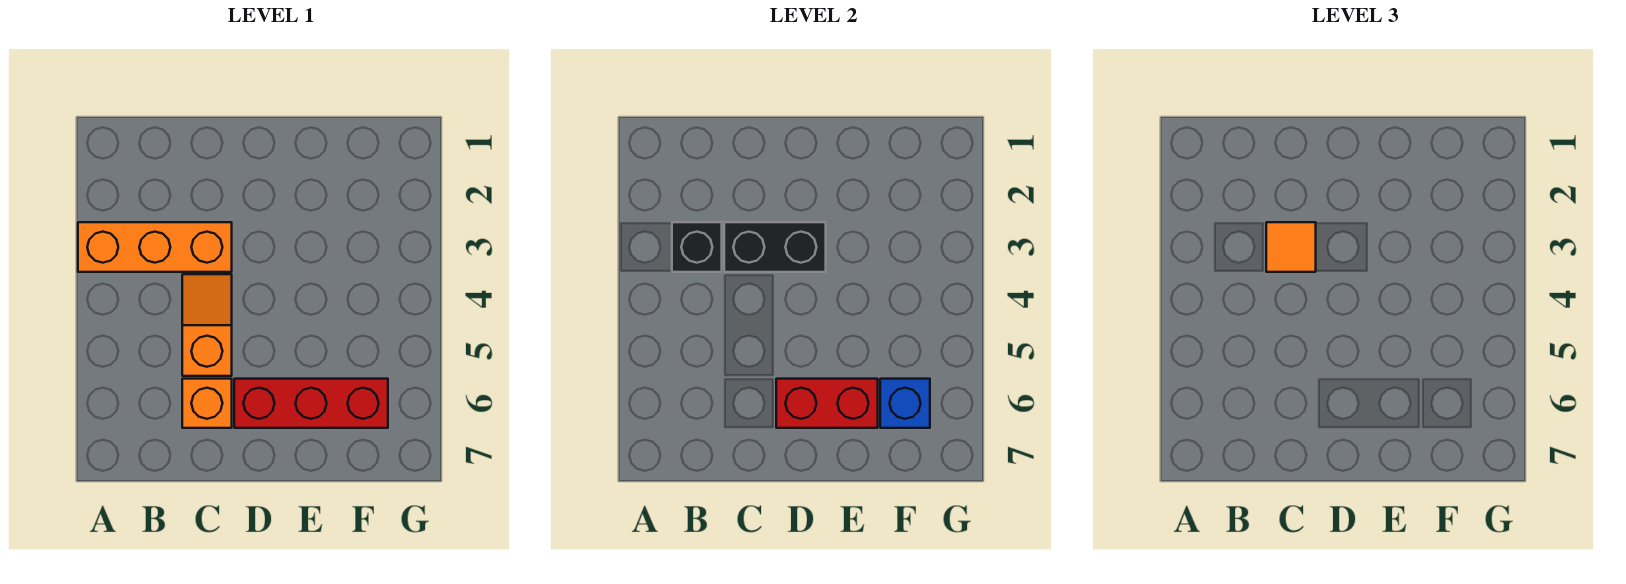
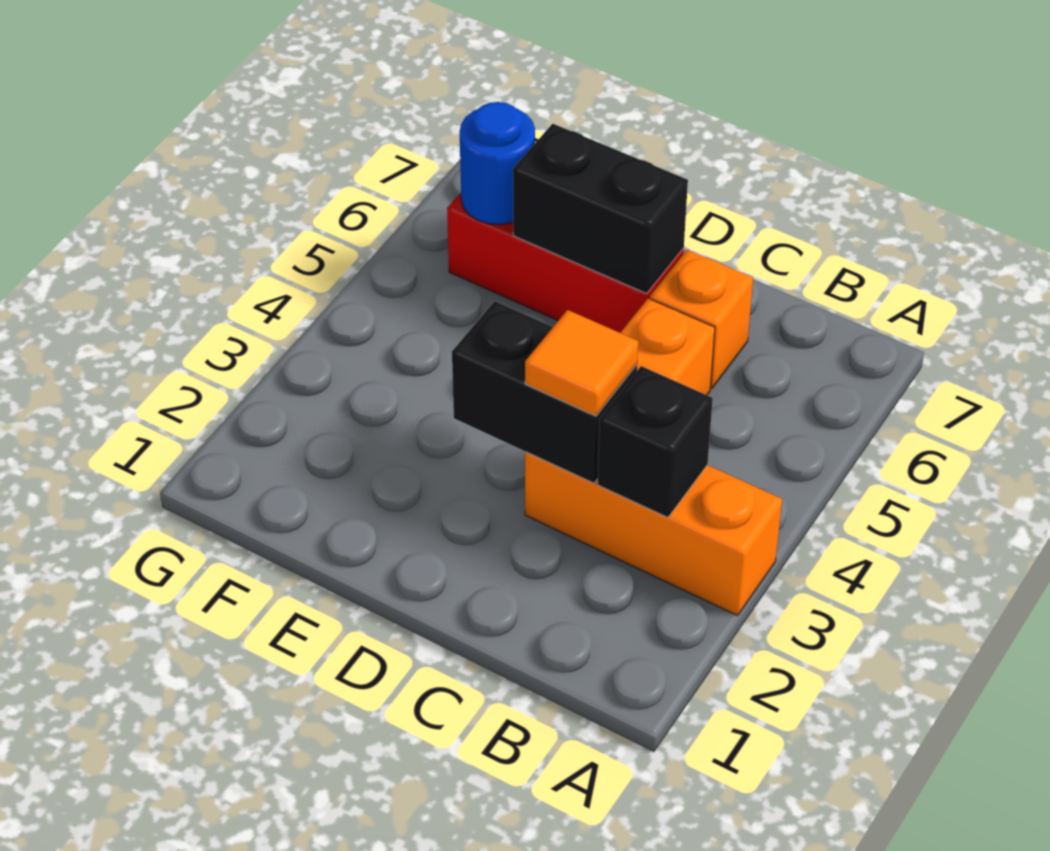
red 1x2 brick [776,379,878,428] -> black 1x2 brick [513,124,688,294]
blue 1x1 brick [880,379,930,428] -> blue 1x1 round brick [460,102,535,225]

